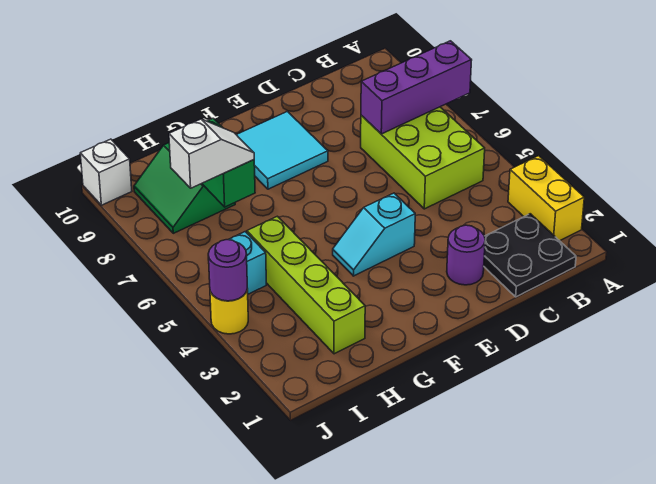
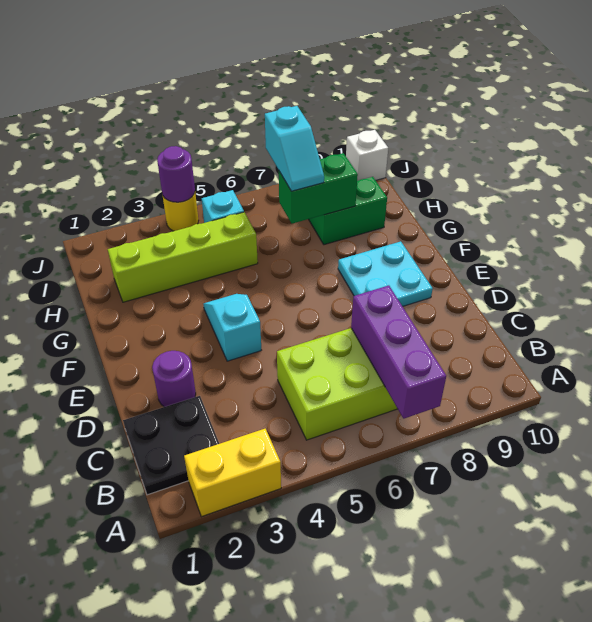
cyan 2x2 tile [237,111,328,189] -> cyan 2x2 plate [338,241,433,306]
white 1x2 slope [169,119,254,188] -> cyan 1x2 slope [265,106,324,191]

